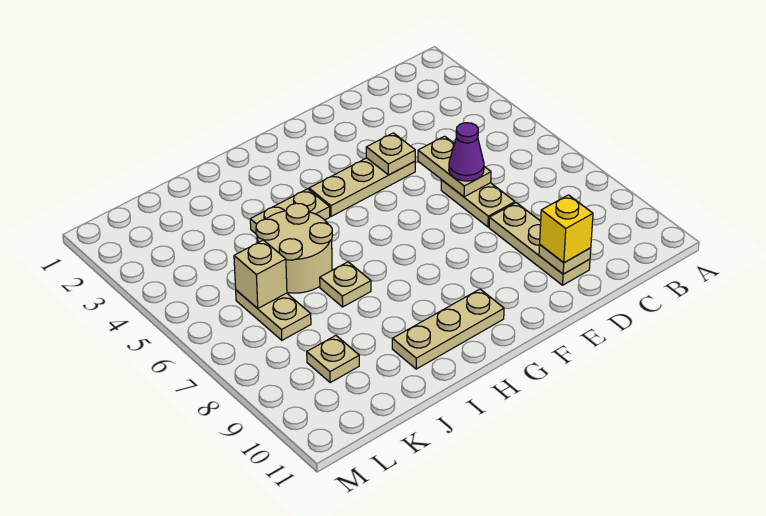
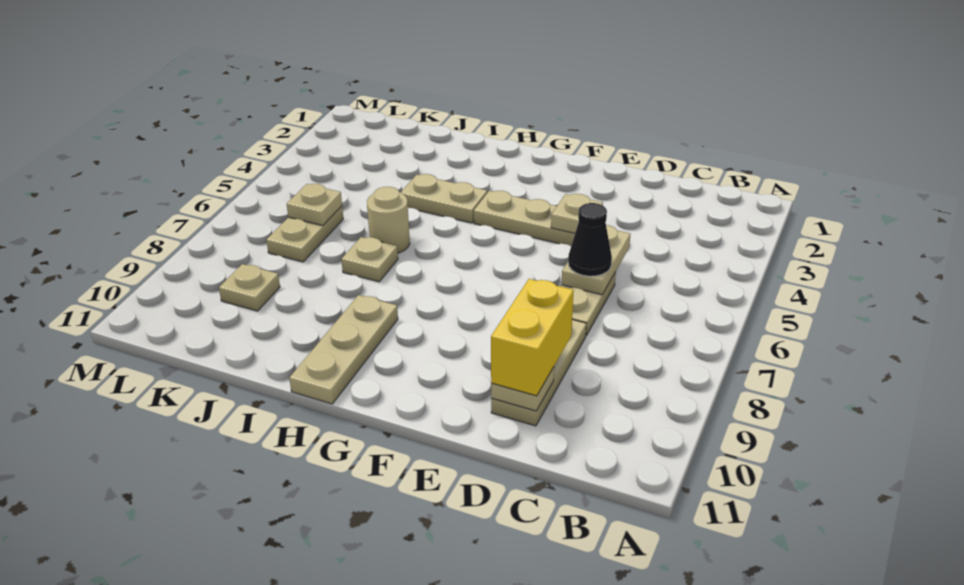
purple 1x1 cone [449,123,484,181] -> black 1x1 cone [568,203,612,276]
yellow 1x1 brick [540,195,593,263] -> yellow 1x2 brick [491,279,574,396]
tan 1x3 plate [392,289,504,369] -> tan 1x3 plate turned to [289,295,398,404]
tan 2x2 round brick [256,203,333,293] -> tan 1x1 round brick [367,187,410,253]
tan 1x1 brick [234,240,287,308] -> tan 1x1 plate [287,184,342,226]

